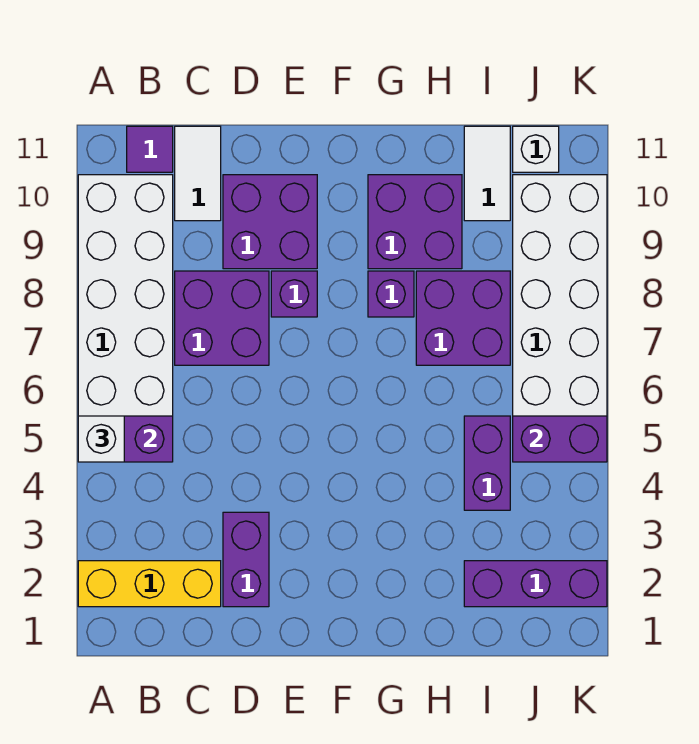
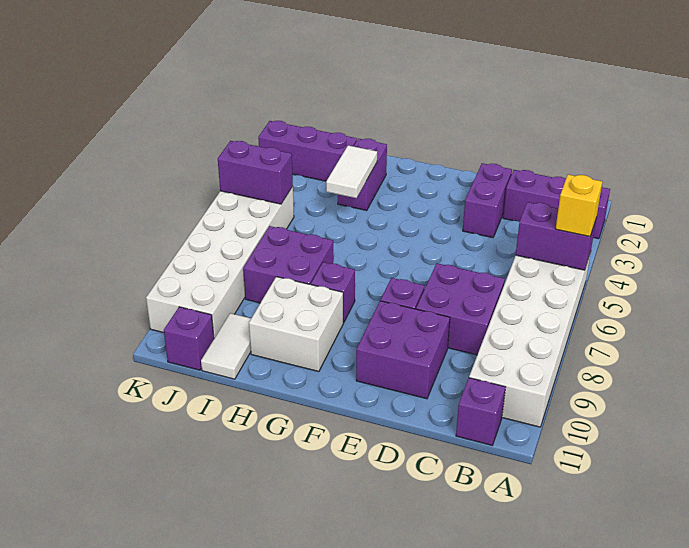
yellow 1x3 brick [78,561,221,607] -> purple 1x3 brick [503,170,610,239]
white 1x1 brick [78,416,124,462] -> yellow 1x1 brick [556,175,602,237]
purple 1x1 tile [127,126,173,172] -> purple 1x1 brick [456,378,505,445]
white 1x2 tile [175,126,221,221] -> white 1x2 tile moved to [326,145,377,198]
purple 2x2 brick [368,175,462,269] -> white 2x2 brick [249,277,343,372]
purple 1x2 brick [464,416,510,510] -> purple 1x2 brick moved to [338,139,387,210]
white 1x1 brick [513,126,559,172] -> purple 1x1 brick [164,307,214,370]

